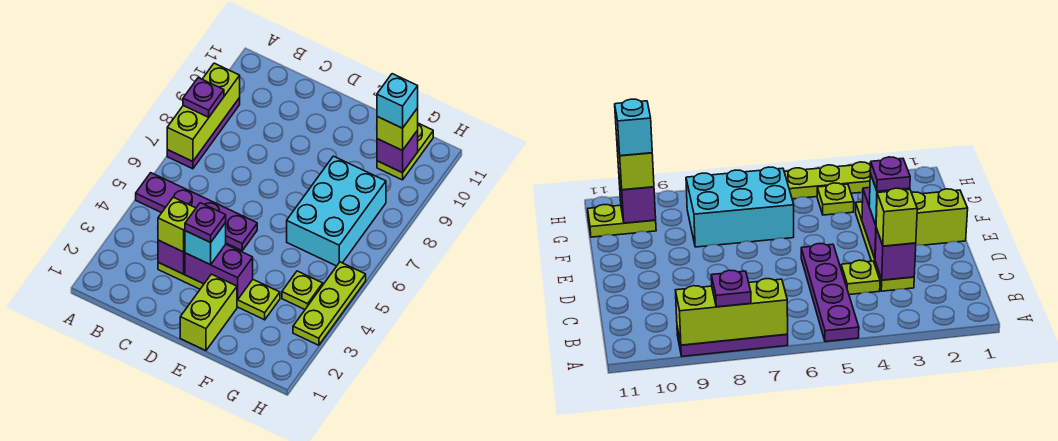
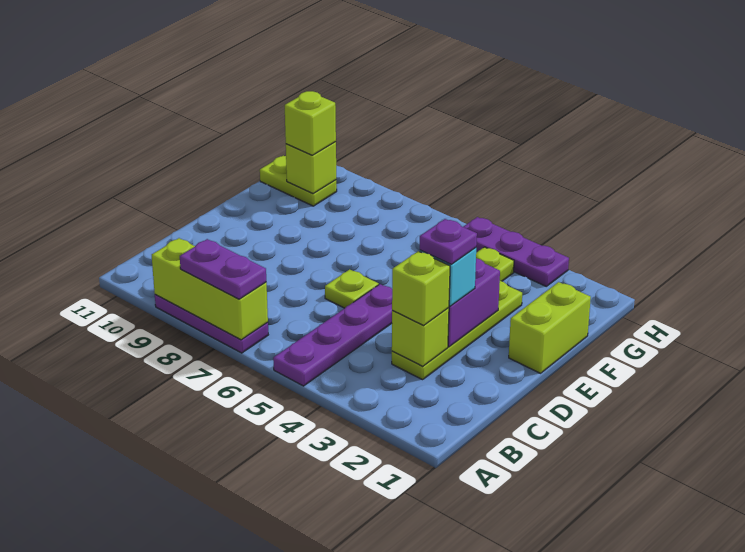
purple 1x1 plate [183,78,224,117] -> purple 1x2 plate [180,239,266,299]
purple 1x1 brick [158,240,185,274] -> lime 1x1 brick [392,308,449,367]
lime 1x1 plate [841,260,880,295] -> lime 1x1 plate moved to [325,269,379,308]
lime 1x2 brick [180,274,237,351] -> lime 1x2 brick turned to [509,282,591,373]
cyan 2x3 brick [287,156,386,266] -> none
purple 1x1 brick [377,130,418,173] -> lime 1x1 brick [286,142,336,194]
cyan 1x1 brick [377,74,418,128] -> none
lime 1x3 plate [293,262,366,345] -> purple 1x3 plate [463,217,569,286]

